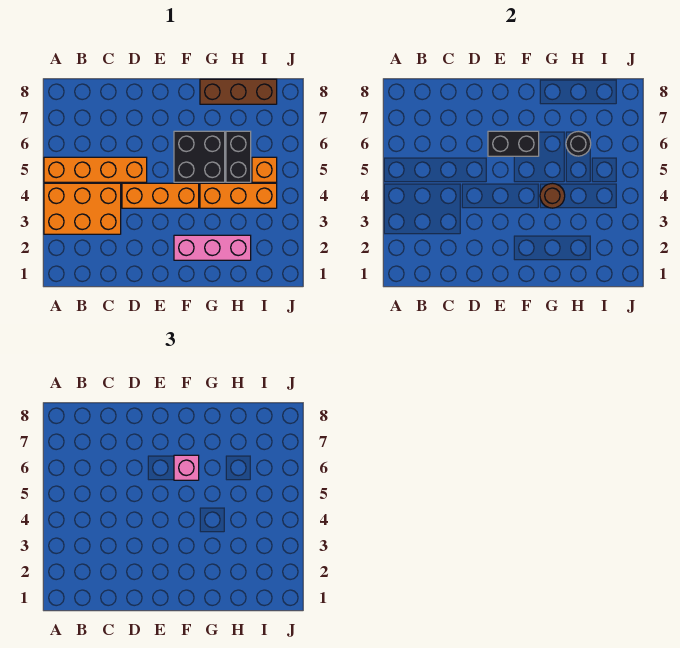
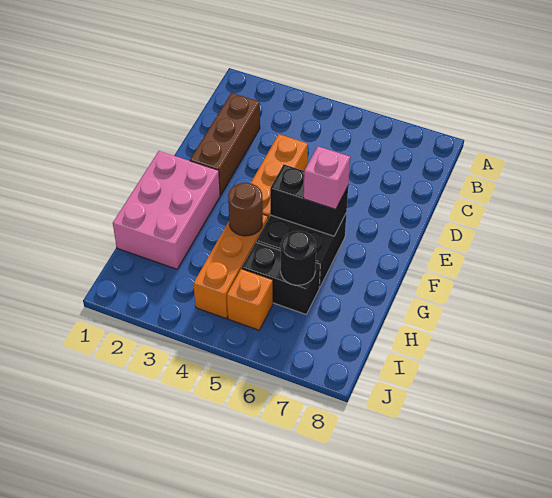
orange 2x3 brick [44,183,121,234] -> none
orange 1x4 brick [44,157,147,182] -> none
black 1x2 brick [488,131,539,156] -> black 1x2 brick turned to [270,165,348,236]
pink 1x3 brick [174,235,251,260] -> pink 2x3 brick [113,151,220,269]
brown 1x3 brick [200,79,277,104] -> brown 1x3 brick moved to [190,93,260,195]

